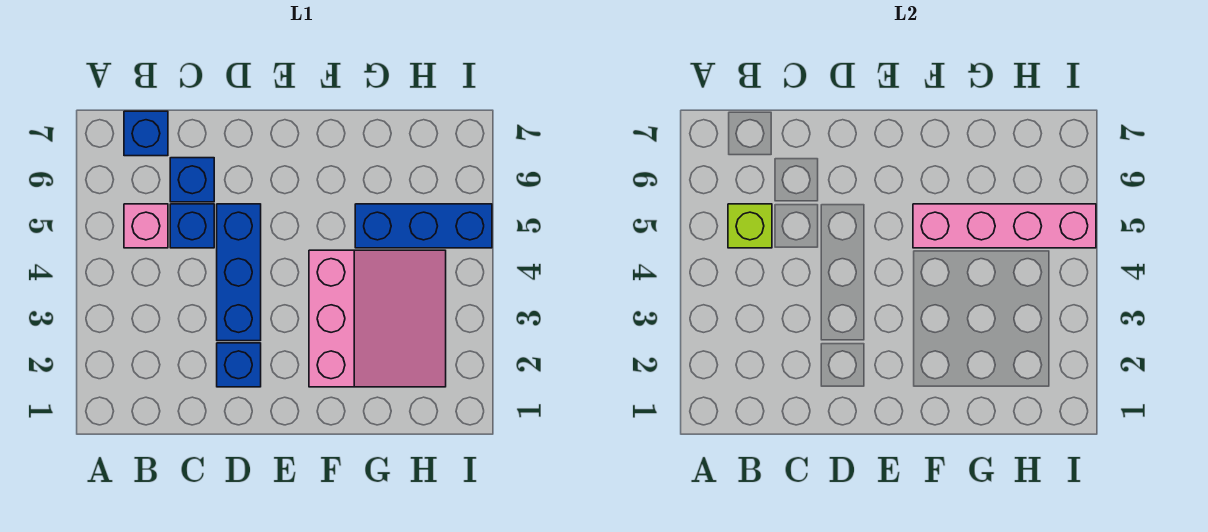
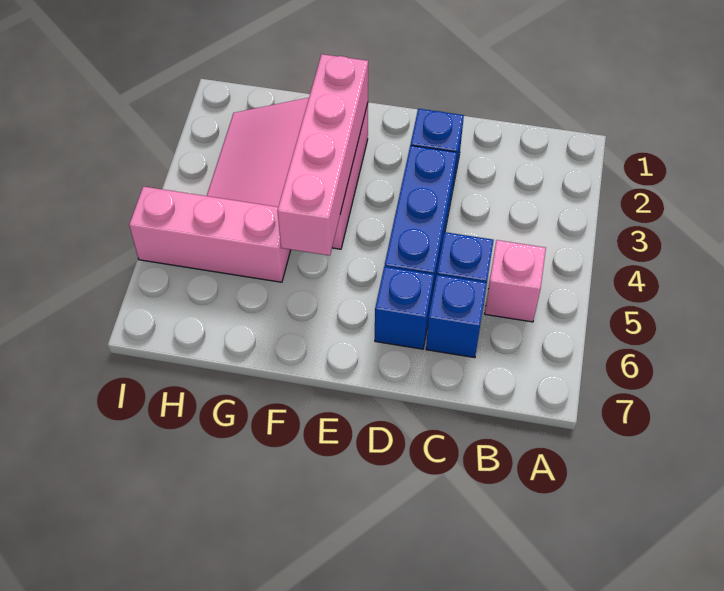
lime 1x1 brick [728,204,772,248] -> none
blue 1x1 brick [124,111,168,156] -> blue 1x1 brick moved to [375,267,434,349]
pink 1x4 brick [913,204,1096,248] -> pink 1x4 brick turned to [277,54,368,256]
blue 1x3 brick [355,204,492,248] -> pink 1x3 brick [129,187,291,282]

